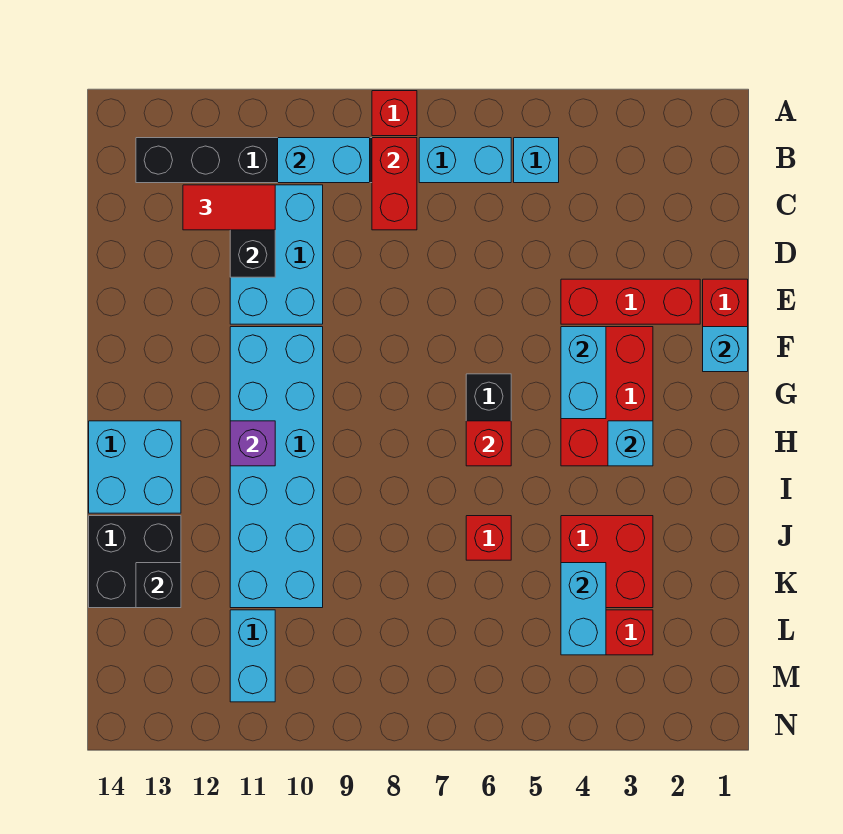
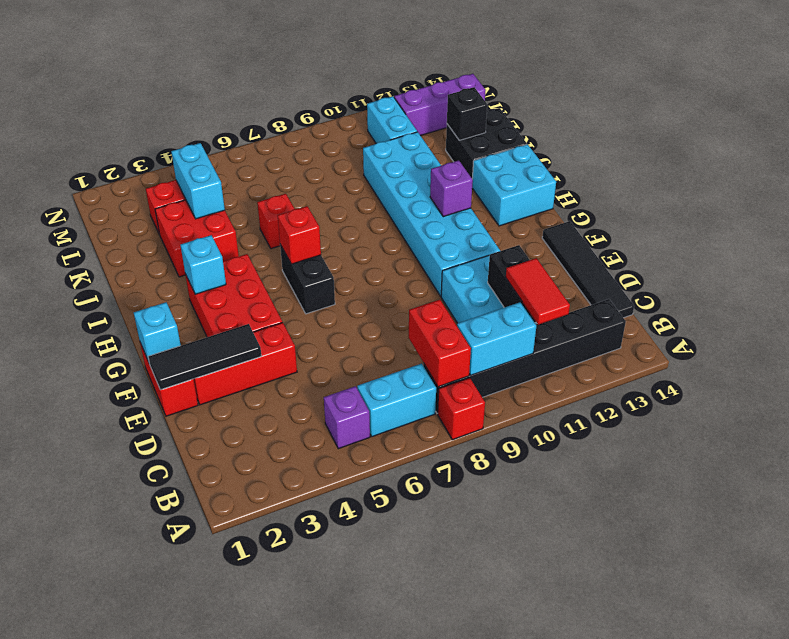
cyan 1x1 brick [514,138,559,183] -> purple 1x1 brick [324,386,370,449]
red 1x2 tile [183,185,275,230] -> red 1x2 tile turned to [506,258,570,325]
none -> black 1x4 tile [542,221,634,318]
none -> black 1x3 tile [148,324,261,390]
cyan 1x2 brick [561,327,606,419] -> none
none -> purple 1x3 brick [394,74,486,136]

